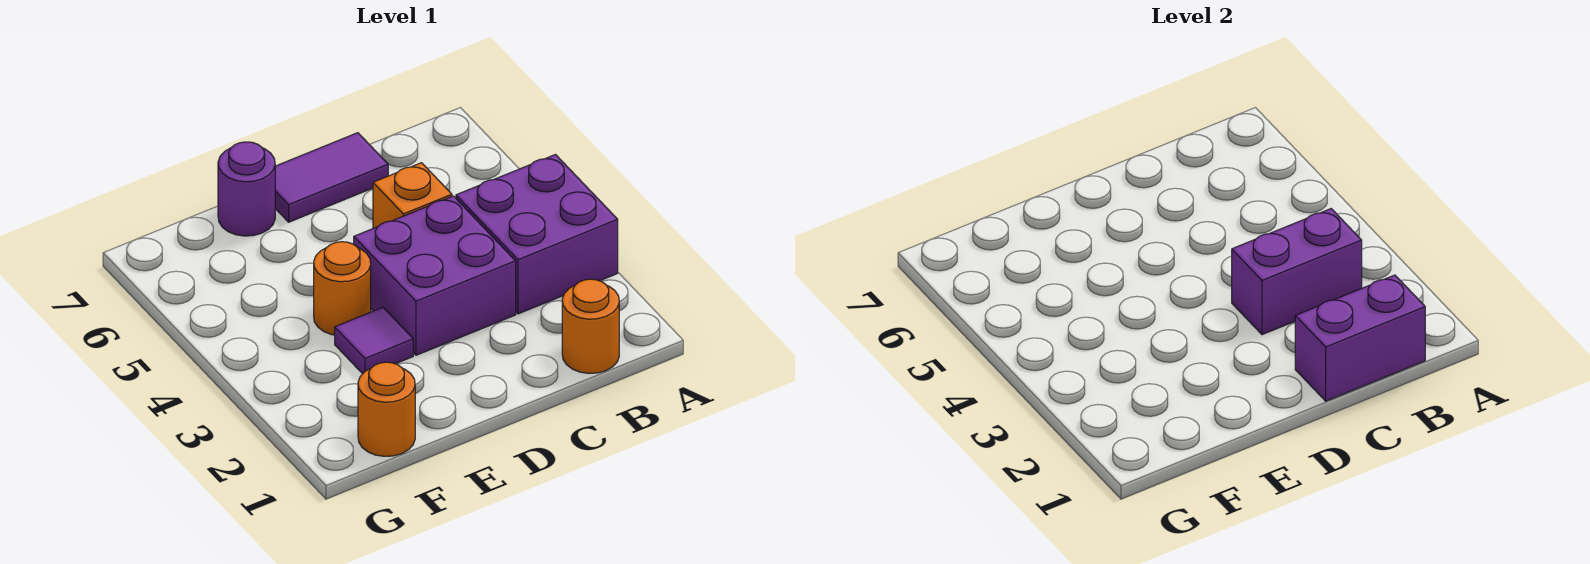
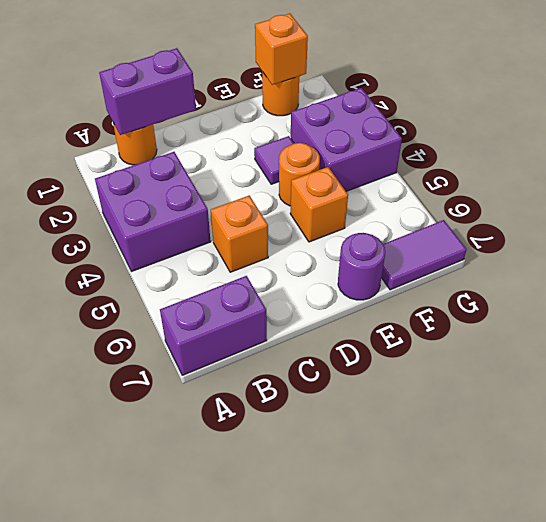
purple 1x2 brick [1232,209,1362,335] -> purple 1x2 brick moved to [160,276,267,375]
purple 2x2 brick [354,196,516,355] -> purple 2x2 brick moved to [291,88,402,191]
purple 1x2 tile [275,133,388,222] -> purple 1x2 tile moved to [381,220,467,290]
none -> orange 1x1 brick [290,167,348,242]
none -> orange 1x1 brick [255,14,308,85]

